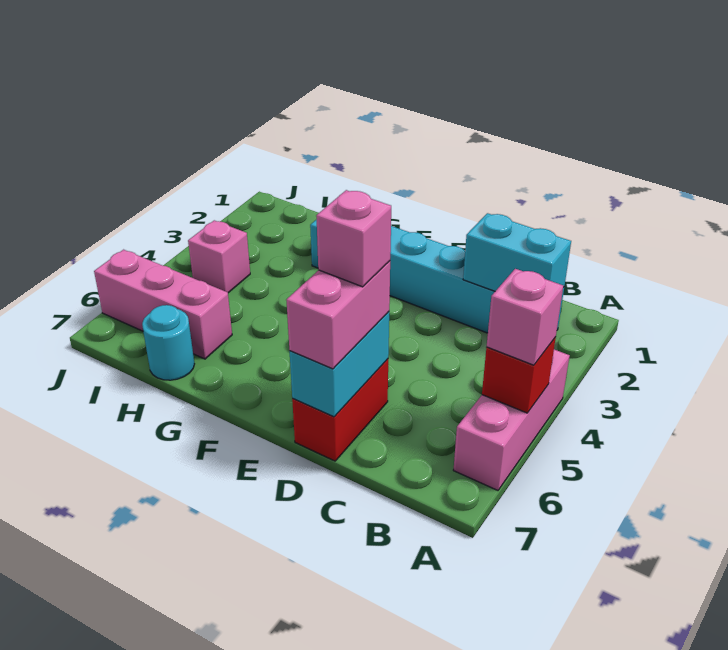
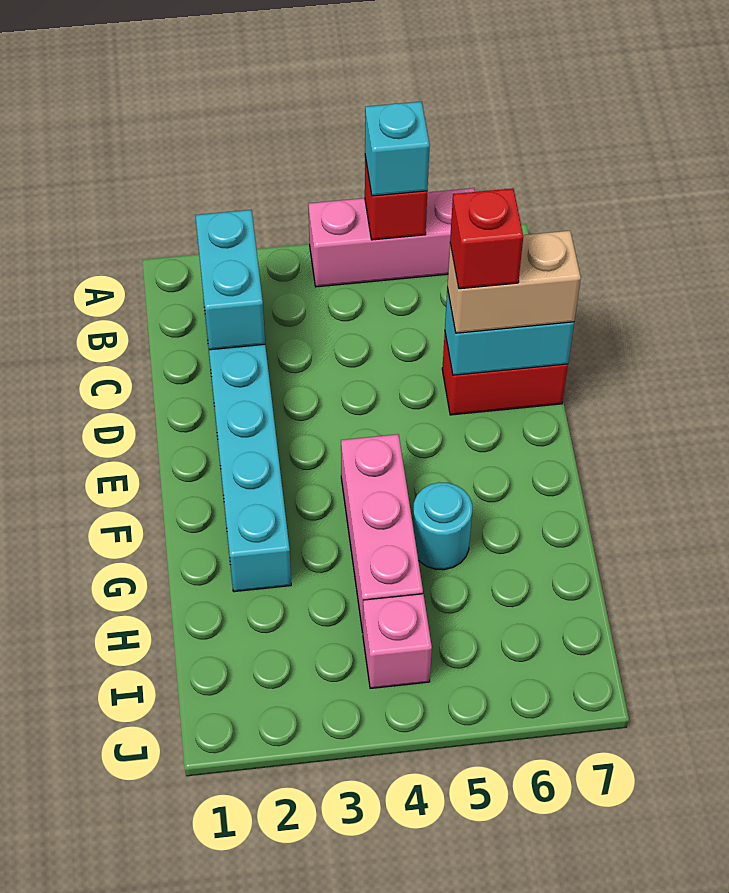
pink 1x1 brick [487,269,563,365] -> cyan 1x1 brick [365,102,430,196]
pink 1x2 brick [286,261,390,369] -> tan 1x2 brick [447,231,581,333]
pink 1x1 brick [316,190,391,287] -> red 1x1 brick [450,188,523,289]
pink 1x3 brick [94,250,232,359] -> pink 1x3 brick moved to [341,434,423,632]
cyan 1x1 round brick [142,305,194,380] -> cyan 1x1 round brick moved to [413,482,472,570]

